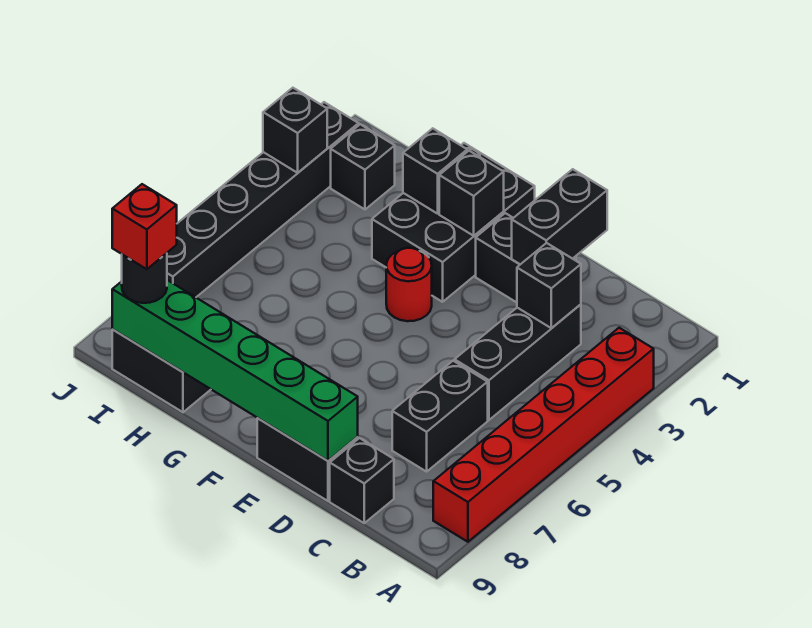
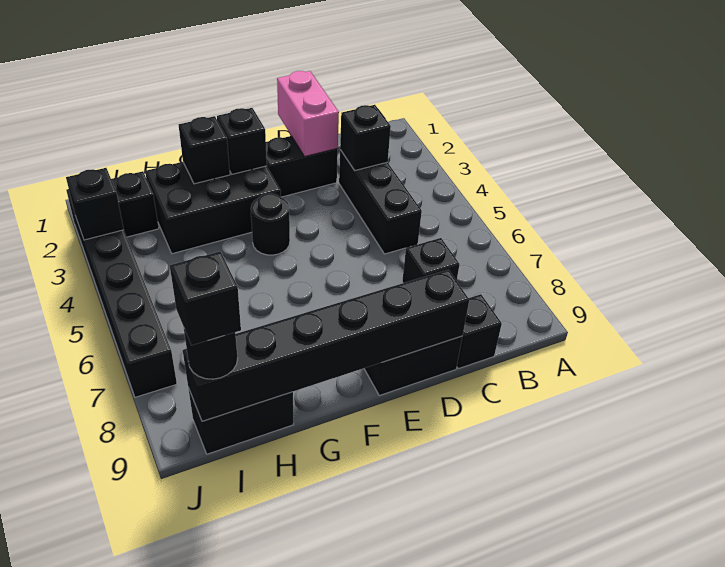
red 1x6 brick [433,328,654,542] -> none
black 1x2 brick [392,361,488,472] -> black 1x1 brick [402,238,460,283]
black 1x2 brick [512,169,607,264] -> pink 1x2 brick [277,71,339,157]
green 1x6 brick [112,280,358,461] -> black 1x6 brick [183,270,469,421]
black 2x3 brick [372,143,535,302] -> black 2x3 brick turned to [145,162,281,254]
red 1x1 round brick [386,248,432,321] -> black 1x1 round brick [251,193,290,255]
red 1x1 brick [112,184,177,269] -> black 1x1 brick [170,252,241,345]

